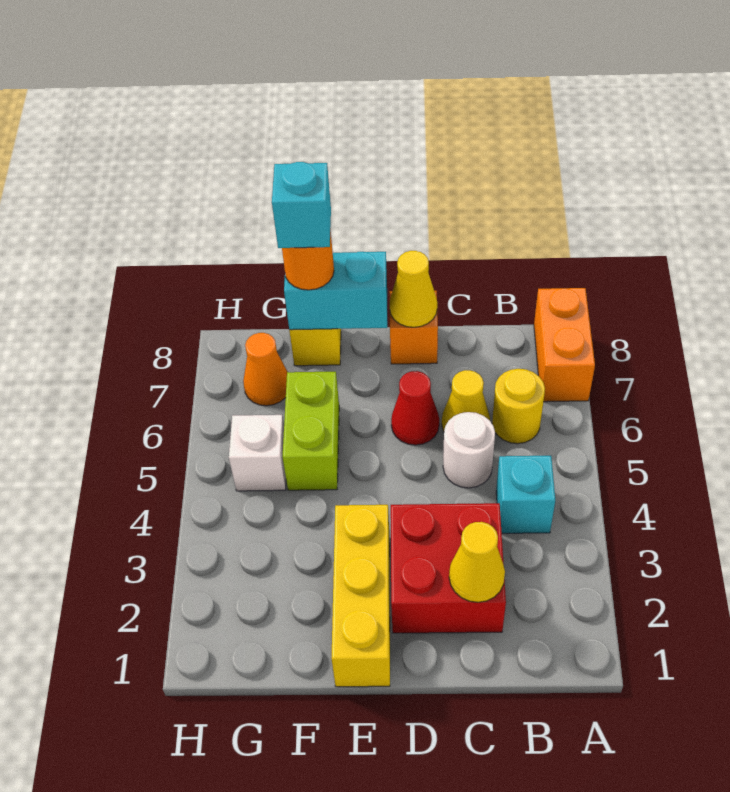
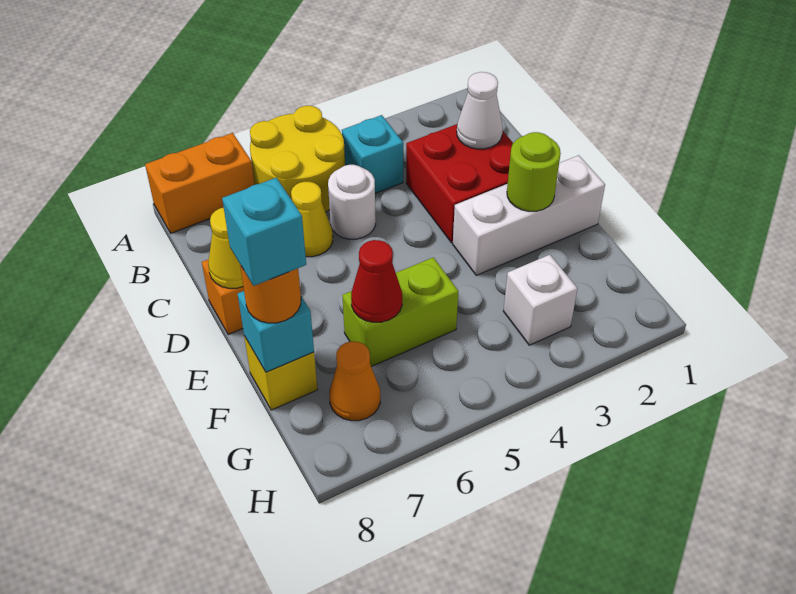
yellow 1x1 round brick [492,369,545,444] -> yellow 2x2 round brick [250,106,345,212]
yellow 1x1 cone [449,522,505,602] -> white 1x1 cone [457,72,503,149]
red 1x1 cone [391,371,439,445] -> red 1x1 cone moved to [351,240,402,322]
yellow 1x3 brick [331,505,390,687] -> white 1x3 brick [453,155,605,275]
none -> lime 1x1 round brick [507,132,561,211]
cyan 1x2 brick [284,252,387,330] -> cyan 1x1 brick [238,291,314,372]
white 1x1 brick [229,415,286,491] -> white 1x1 brick moved to [503,255,577,345]

